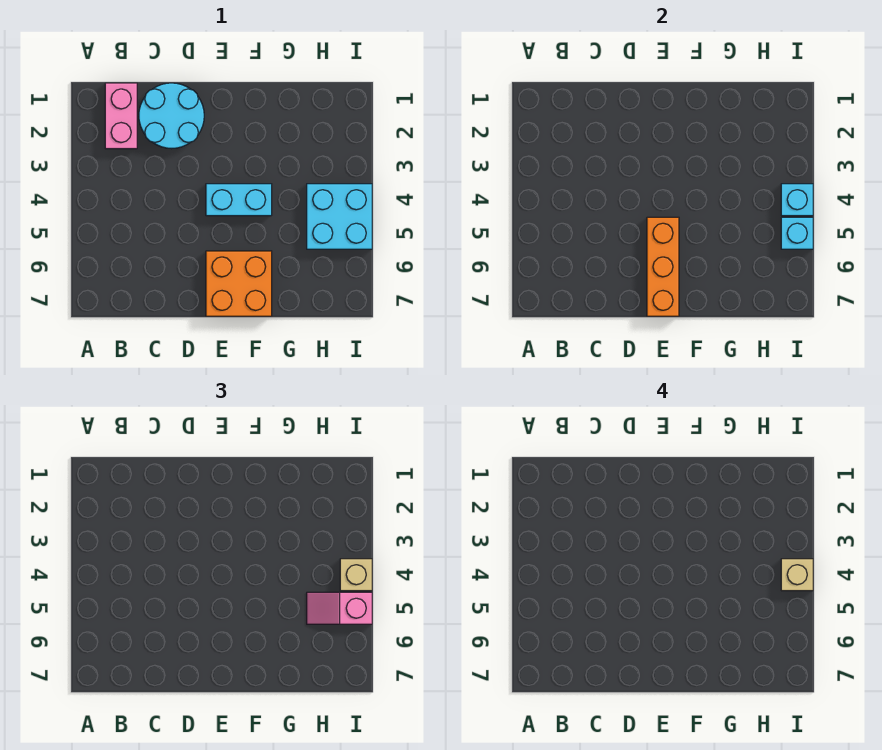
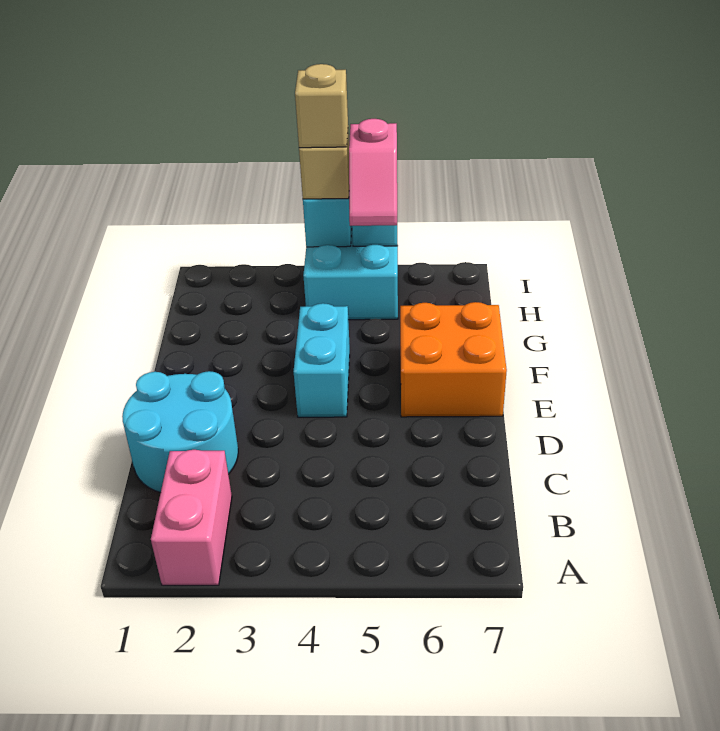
pink 1x2 brick [105,83,137,149] -> pink 1x2 brick turned to [151,450,232,585]
orange 1x3 brick [647,217,679,316] -> none

